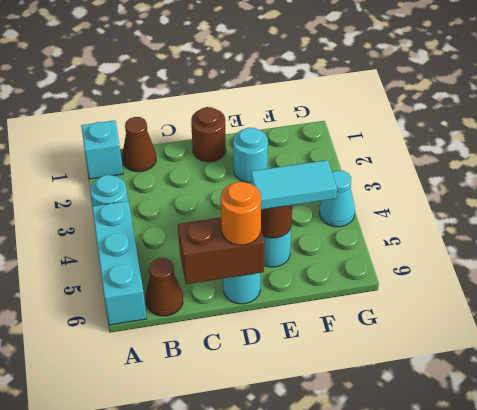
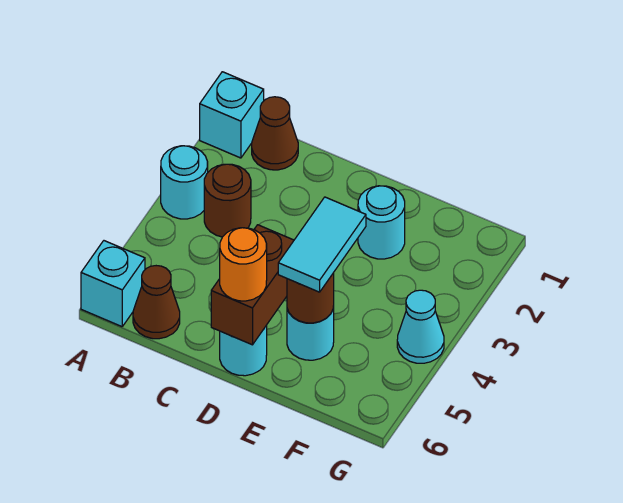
cyan 1x3 brick [92,201,147,325] -> cyan 1x1 brick [81,241,145,327]
brown 1x2 brick [178,218,265,284] -> brown 1x2 brick turned to [211,225,294,345]
brown 1x1 round brick [191,107,226,162] -> brown 1x1 round brick moved to [204,164,251,237]
cyan 1x2 tile [251,160,337,210] -> cyan 1x2 tile turned to [278,197,366,292]

